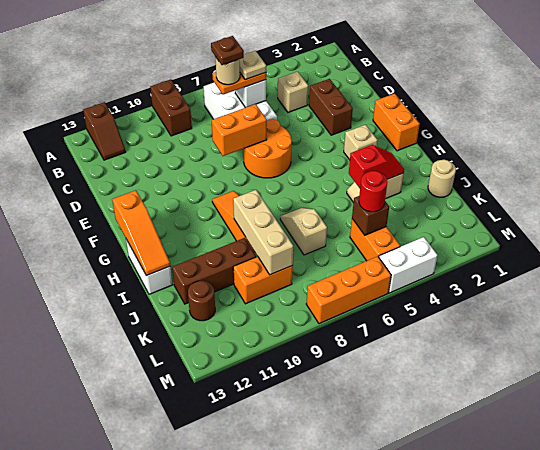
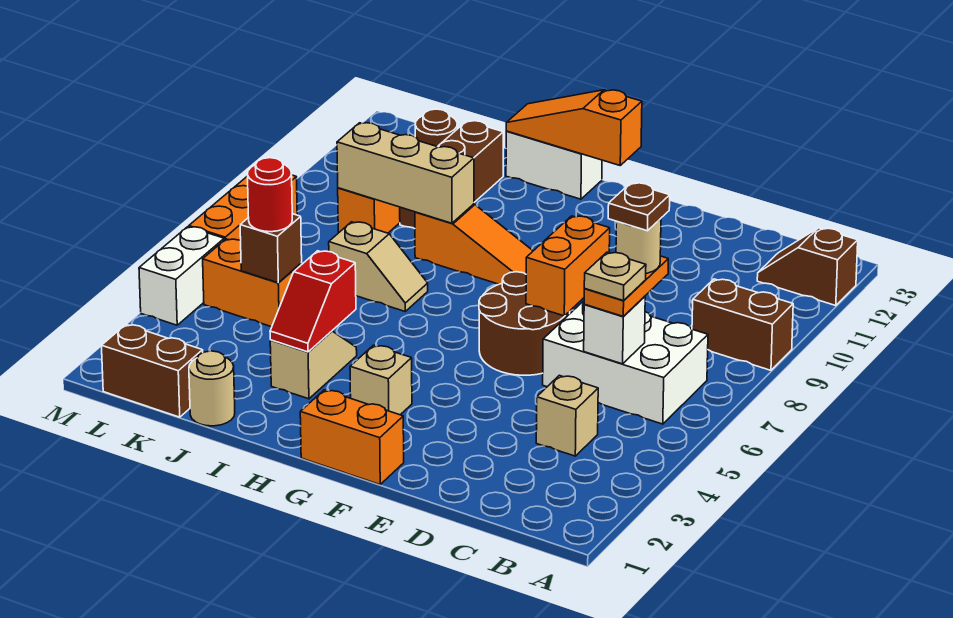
brown 1x2 brick [309,79,353,135] -> brown 1x2 brick moved to [102,324,203,417]
orange 2x2 round brick [243,119,292,178] -> brown 2x2 round brick [479,272,570,375]

